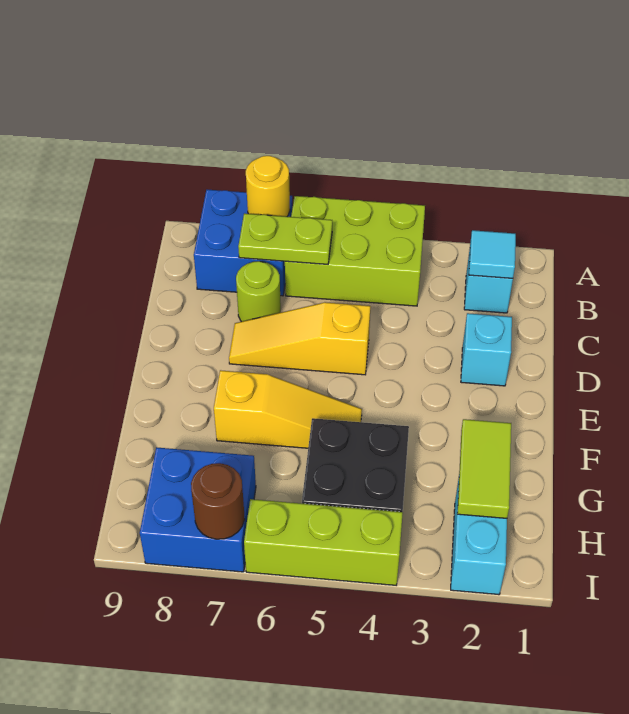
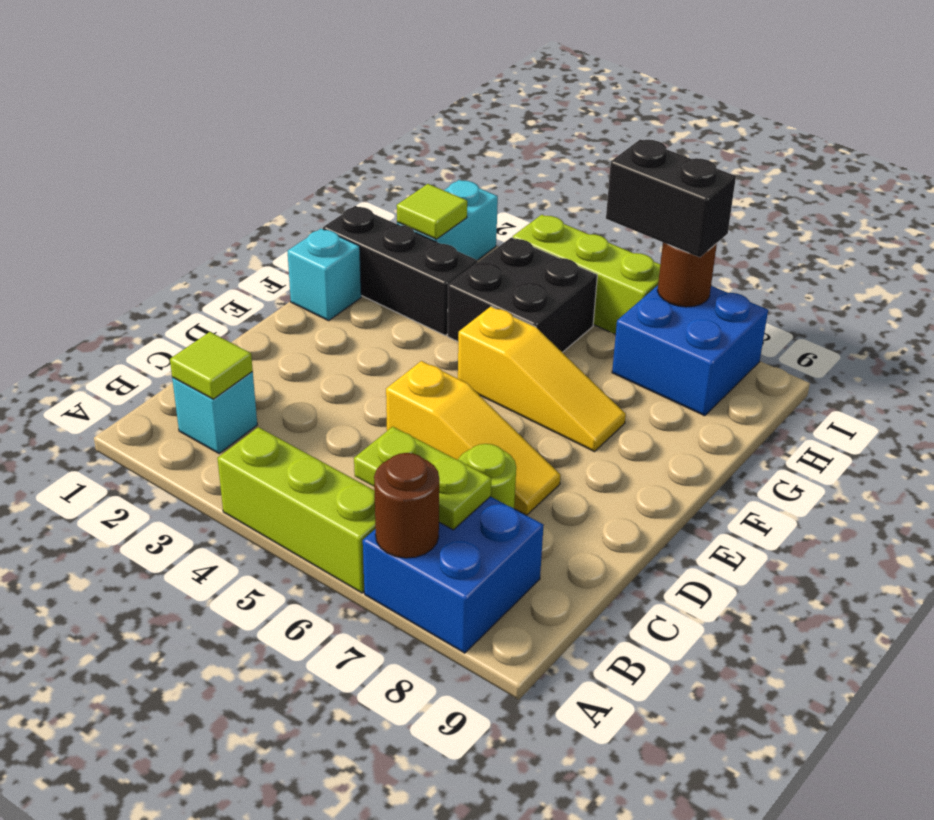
lime 2x3 brick [285,196,425,306] -> lime 1x3 brick [217,427,375,593]
yellow 1x1 round brick [246,156,290,217] -> brown 1x1 round brick [374,453,439,558]
cyan 1x1 tile [469,230,516,278] -> lime 1x1 tile [170,332,253,399]
cyan 1x1 brick [461,313,512,386] -> cyan 1x1 brick moved to [288,228,361,321]
yellow 1x3 slope [214,370,362,448] -> yellow 1x3 slope turned to [458,307,626,452]
none -> black 1x3 brick [323,206,477,335]
lime 1x2 tile [457,419,511,518] -> lime 1x1 tile [397,184,467,239]
none -> black 1x2 brick [606,139,736,257]

